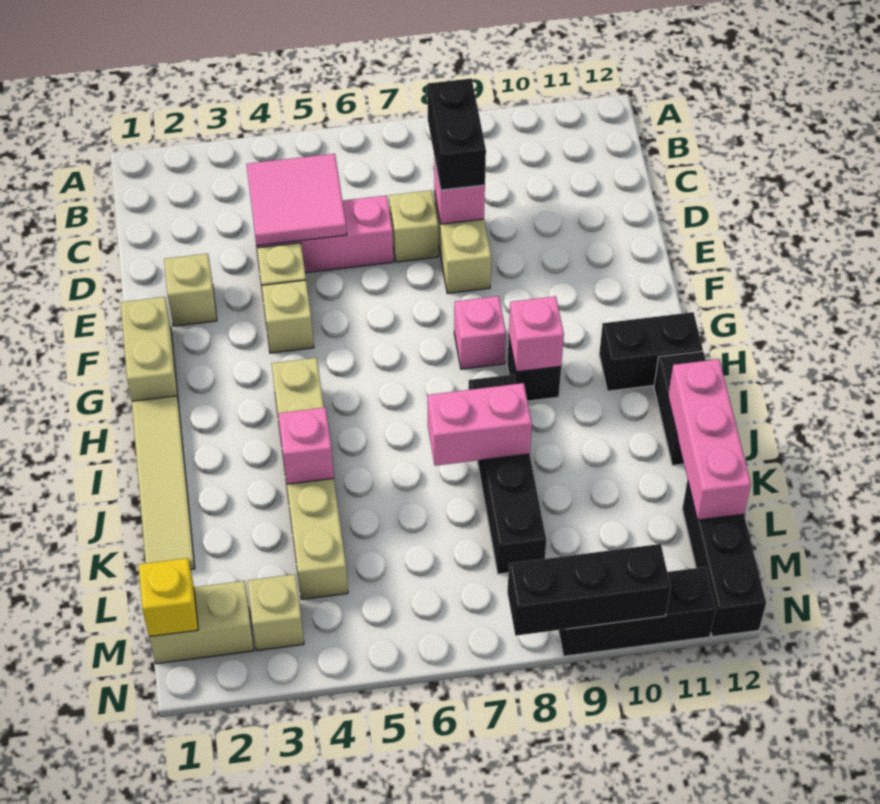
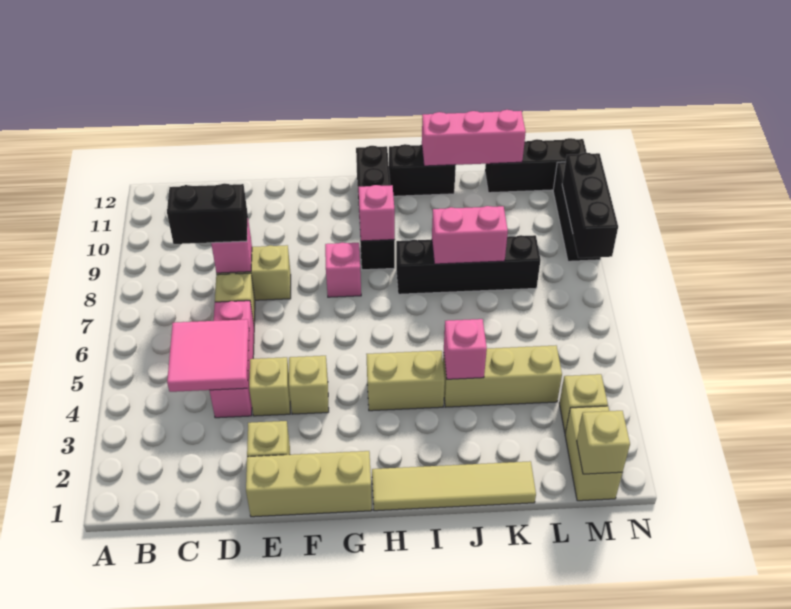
tan 1x2 brick [121,297,178,401] -> tan 1x3 brick [246,451,372,517]
pink 1x2 brick [428,383,532,466] -> pink 1x2 brick turned to [432,206,508,264]
yellow 1x1 brick [139,558,198,637] -> tan 1x1 brick [577,411,630,474]

